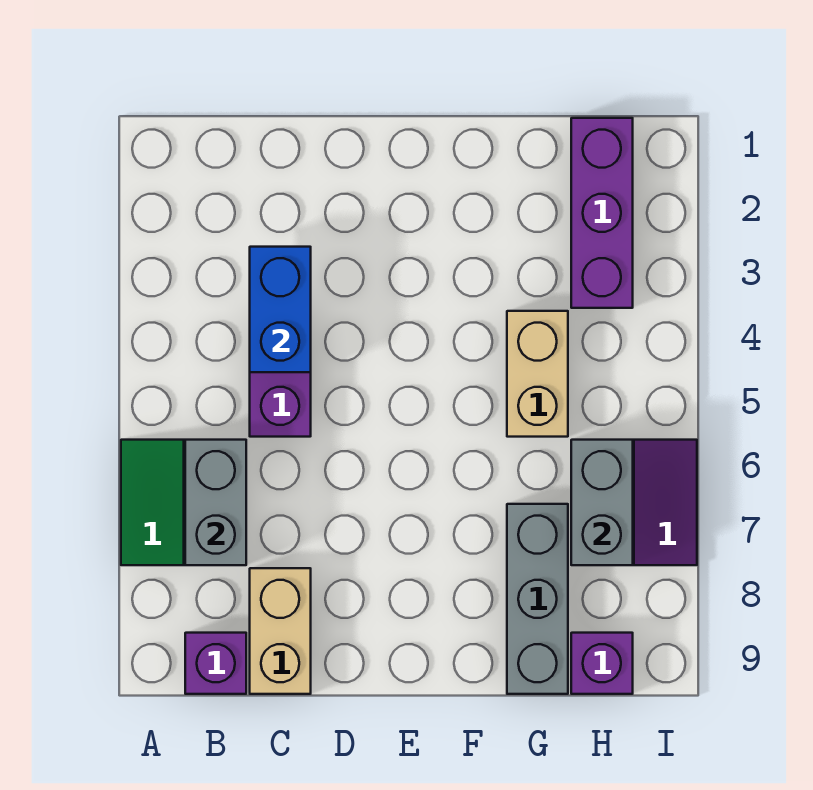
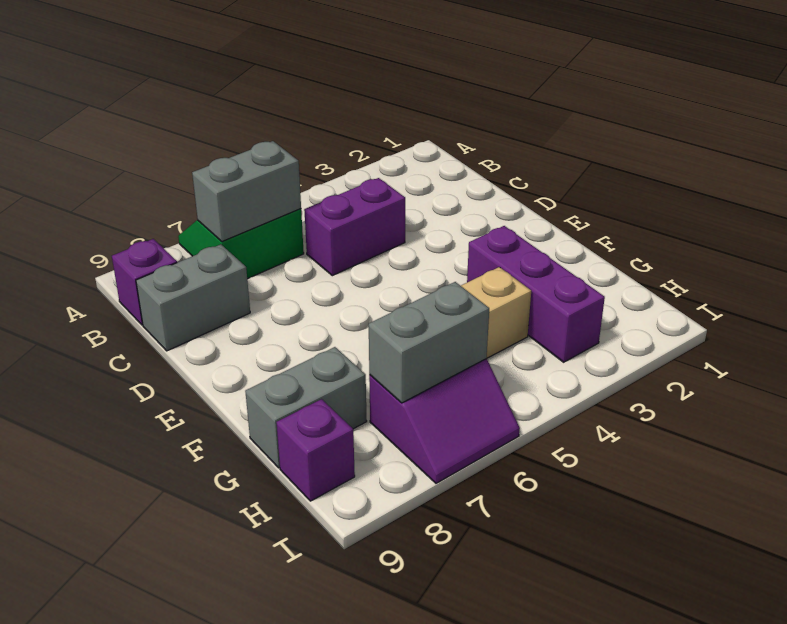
blue 1x2 brick [250,247,311,372] -> none
tan 1x2 brick [250,568,311,694] -> grey 1x2 brick [136,244,250,351]
grey 1x3 brick [507,504,568,694] -> grey 1x2 brick [245,347,367,468]
purple 1x3 brick [571,118,633,308] -> purple 1x3 brick turned to [467,226,605,362]

